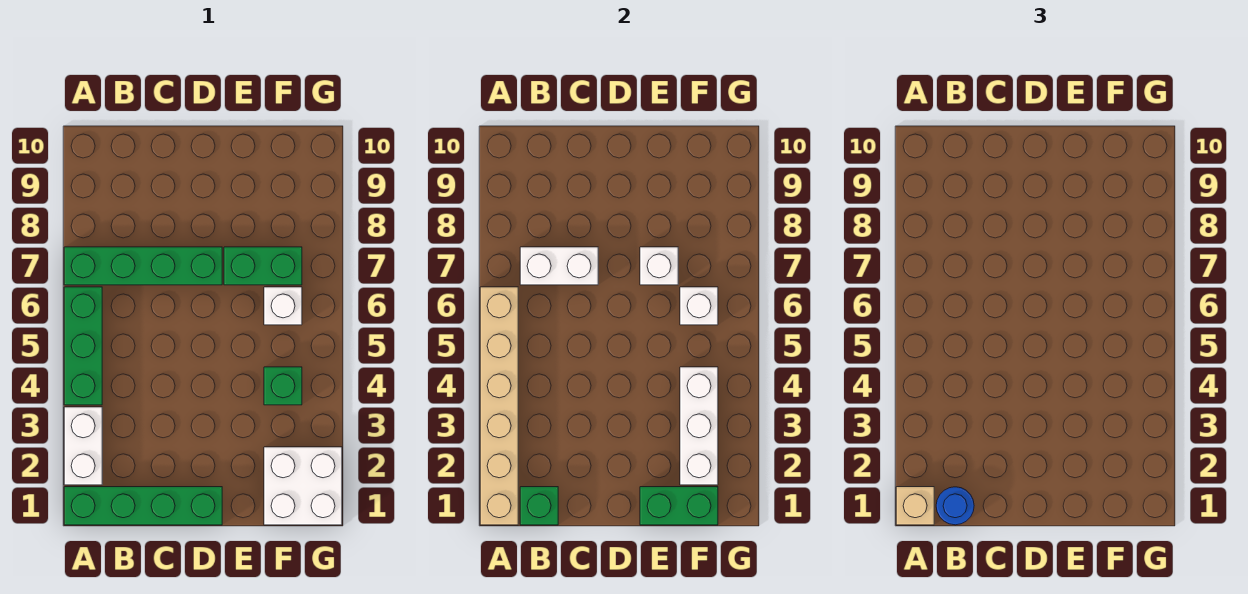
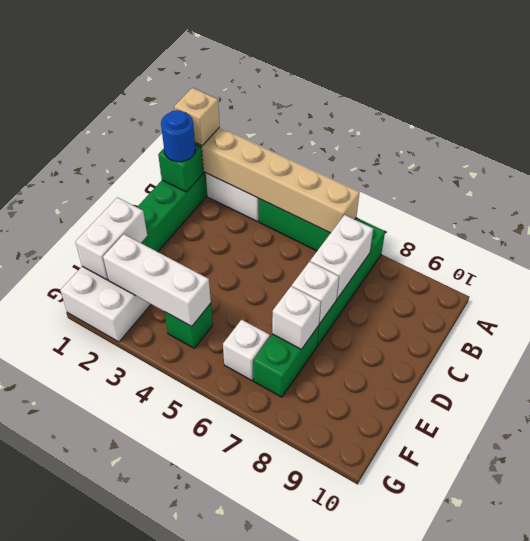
green 1x2 brick [640,487,718,525] -> white 1x2 brick [75,197,147,280]
white 1x1 brick [680,287,718,325] -> white 1x1 brick moved to [292,262,339,324]

